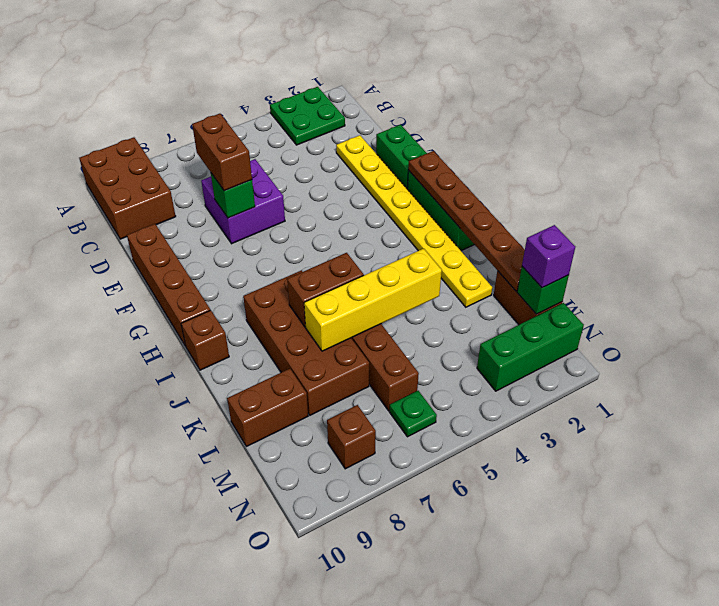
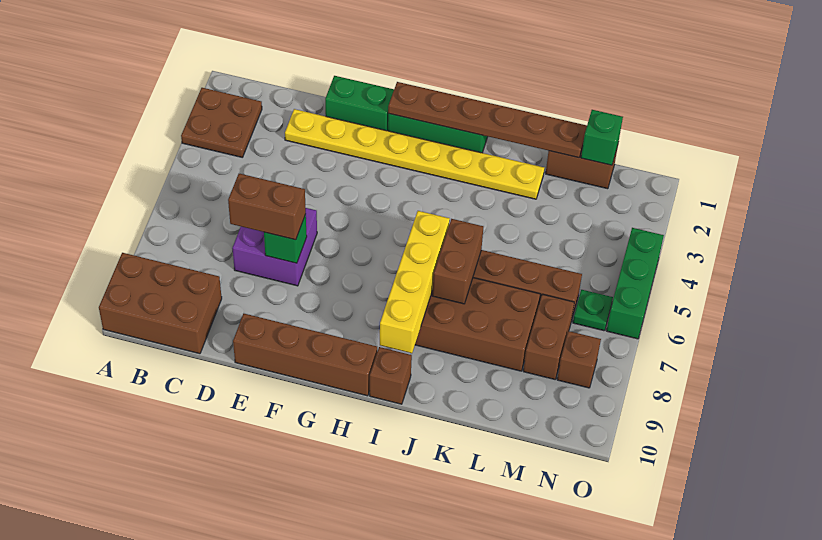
green 2x2 plate [270,87,345,145] -> brown 2x2 plate [181,88,262,157]
yellow 1x4 brick [304,249,442,351] -> yellow 1x4 brick moved to [380,211,450,353]
brown 1x2 brick [227,369,308,447] -> brown 1x2 brick moved to [523,294,574,379]
purple 1x1 brick [522,225,575,288] -> none
green 1x3 brick [477,303,584,391] -> green 1x3 brick moved to [606,228,664,339]

